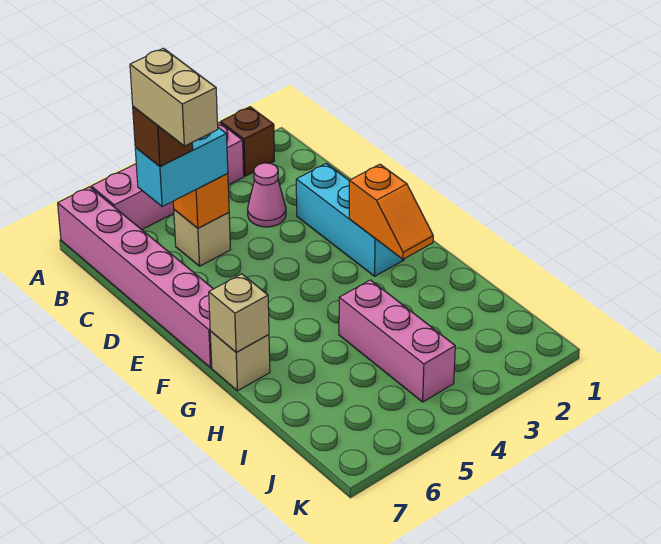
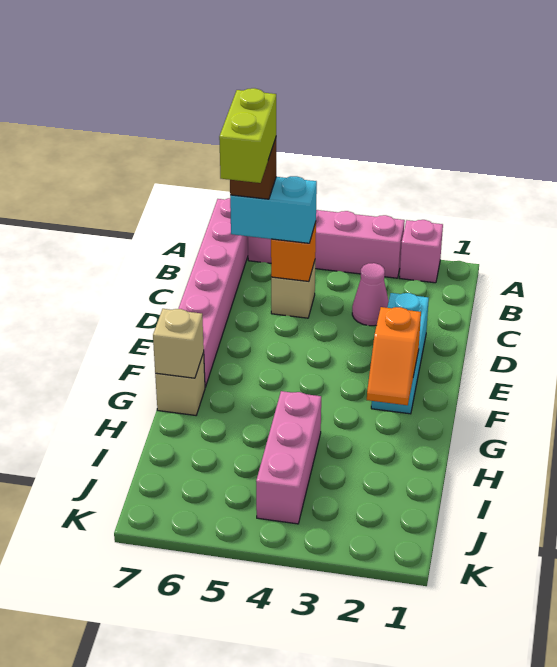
brown 1x1 brick [221,107,274,176] -> pink 1x1 brick [400,220,443,283]
tan 1x2 brick [130,48,218,146] -> lime 1x2 brick [219,88,276,183]

